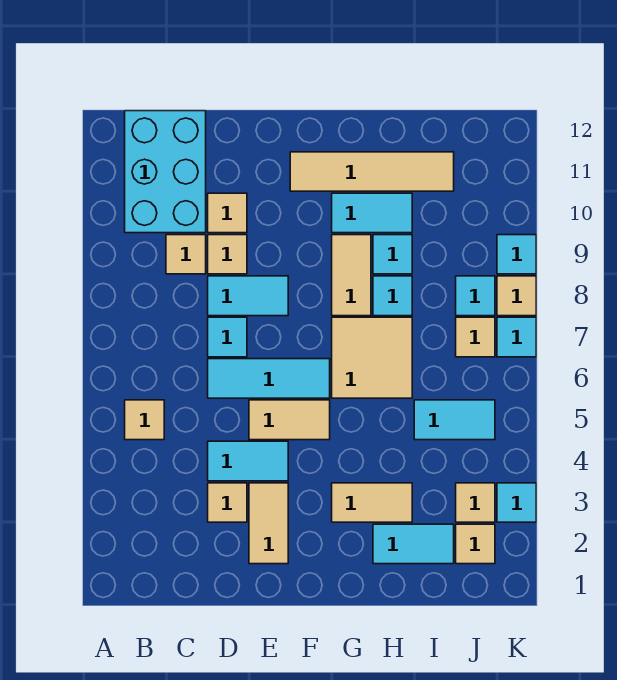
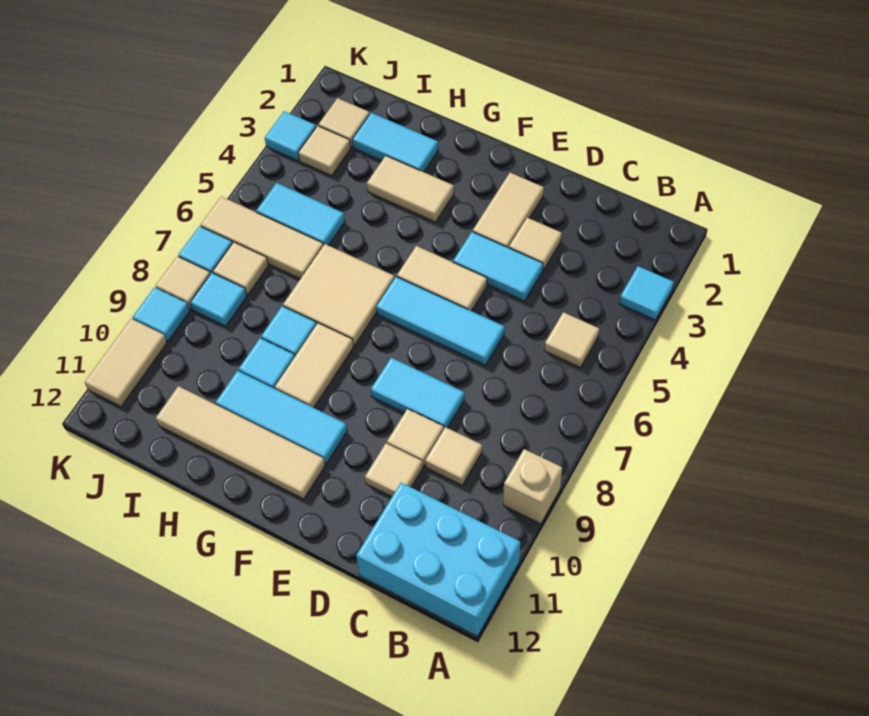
none -> tan 1x1 brick [503,449,562,524]
cyan 2x3 brick [125,111,206,233] -> cyan 2x3 brick turned to [356,483,520,636]
cyan 1x1 tile [208,317,247,357] -> cyan 1x1 tile moved to [619,266,674,320]
cyan 1x2 tile [332,193,412,233] -> cyan 1x3 tile [216,371,347,464]
none -> tan 1x3 tile [201,196,323,279]
none -> tan 1x2 tile [85,319,167,406]

